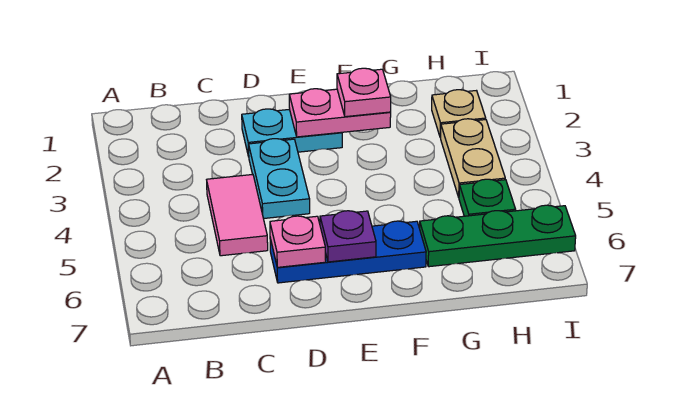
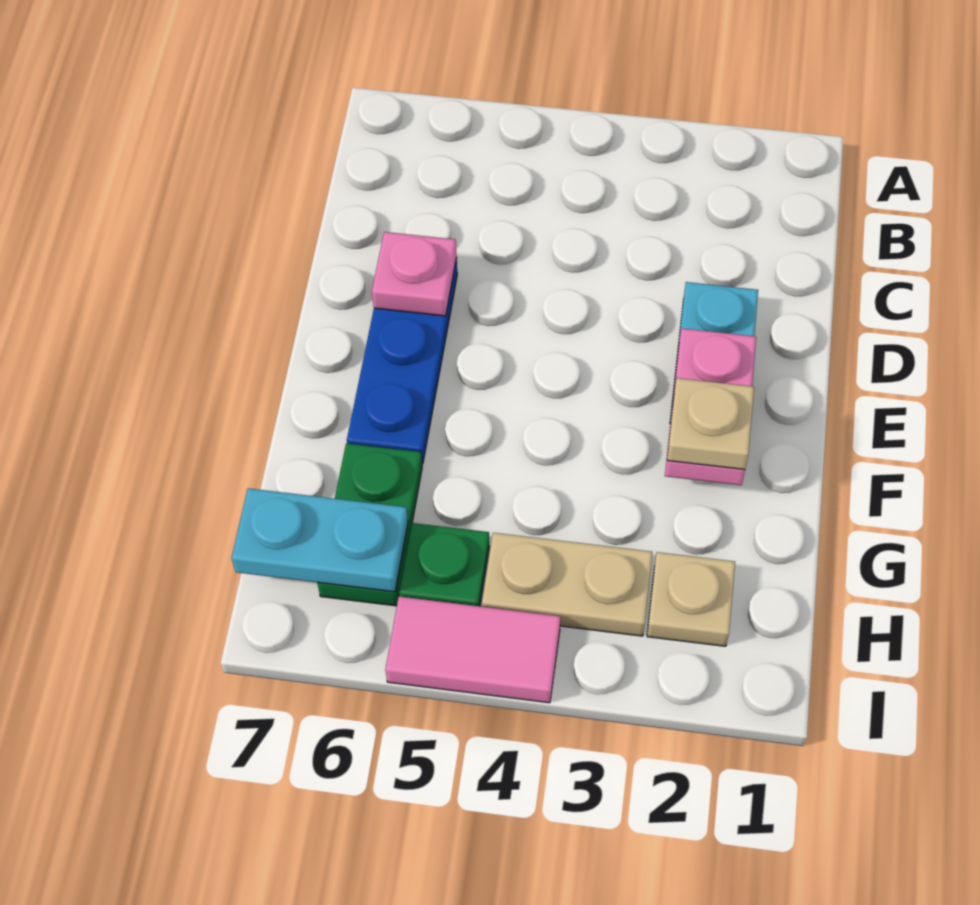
pink 1x2 tile [207,174,268,256] -> pink 1x2 tile moved to [385,596,560,703]
cyan 1x2 plate [249,139,310,219] -> cyan 1x2 plate moved to [232,488,408,592]
purple 1x1 plate [320,211,376,262] -> none
pink 1x1 plate [337,68,391,117] -> tan 1x1 plate [667,378,754,469]
green 1x3 plate [420,205,576,267] -> green 1x2 plate [317,443,422,606]

